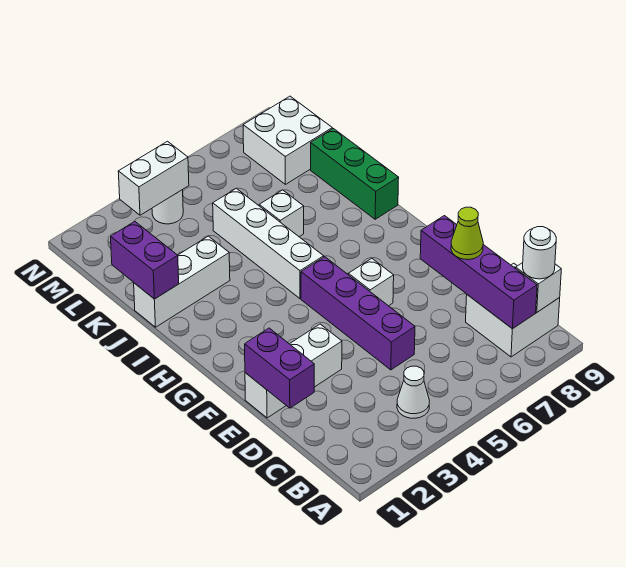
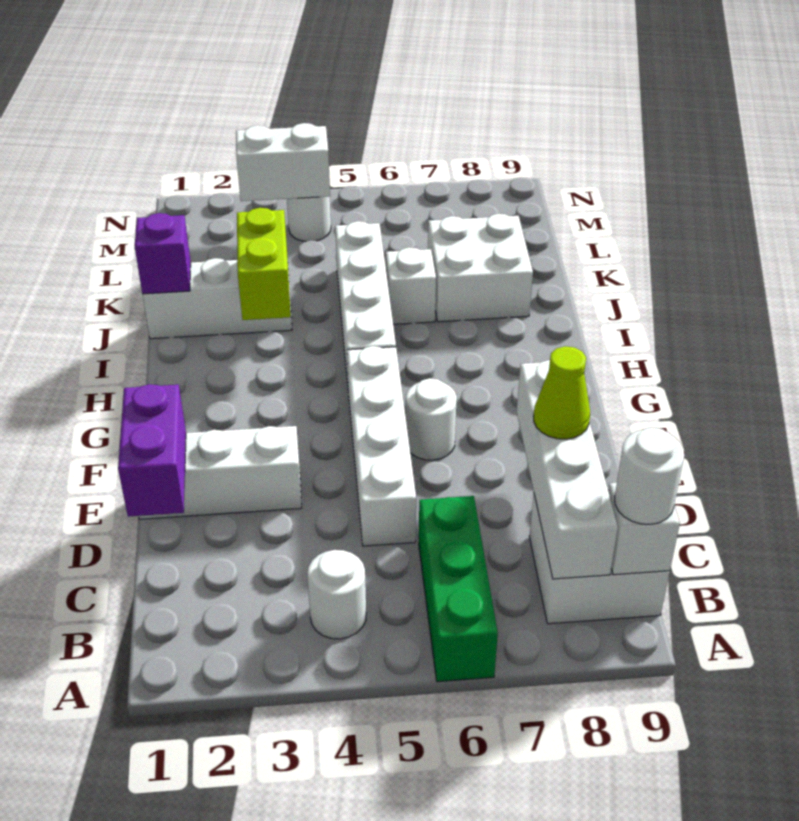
white 1x1 cone [397,366,429,418] -> white 1x1 round brick [307,550,366,639]
purple 1x4 brick [420,216,537,329] -> white 1x4 brick [517,360,618,579]
purple 1x4 brick [301,257,415,370] -> white 1x4 brick [347,346,416,546]
white 1x1 brick [348,259,394,306] -> white 1x1 round brick [406,378,457,460]
none -> lime 1x2 brick [237,208,291,320]
green 1x3 brick [311,129,399,219] -> green 1x3 brick moved to [419,496,498,682]
purple 1x2 brick [111,222,179,299] -> purple 1x1 brick [135,213,191,294]
white 2x2 brick [243,96,332,184] -> white 2x2 brick moved to [428,214,533,322]

